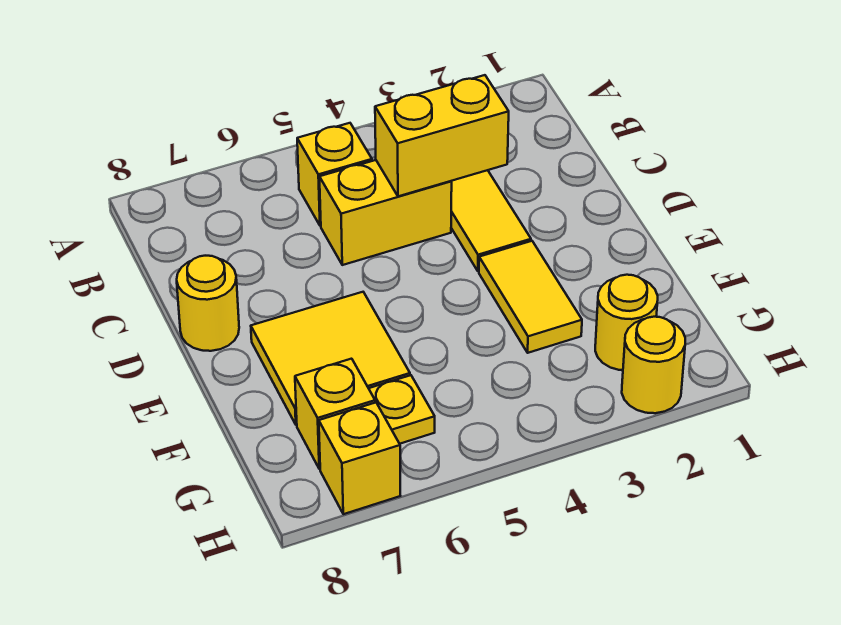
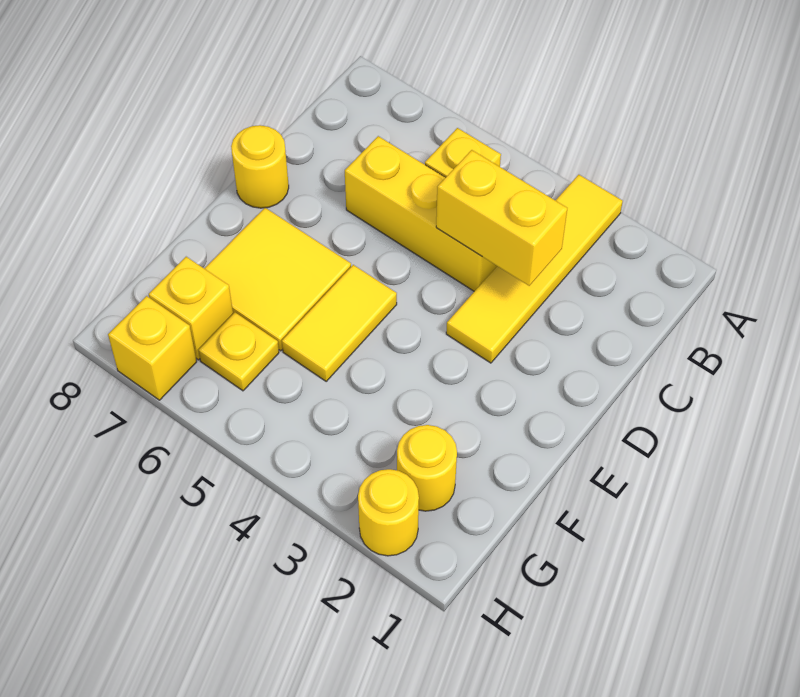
yellow 1x2 brick [319,160,452,265] -> yellow 1x3 brick [345,136,497,291]
yellow 1x2 tile [479,241,582,353] -> yellow 1x2 tile moved to [282,265,397,381]

